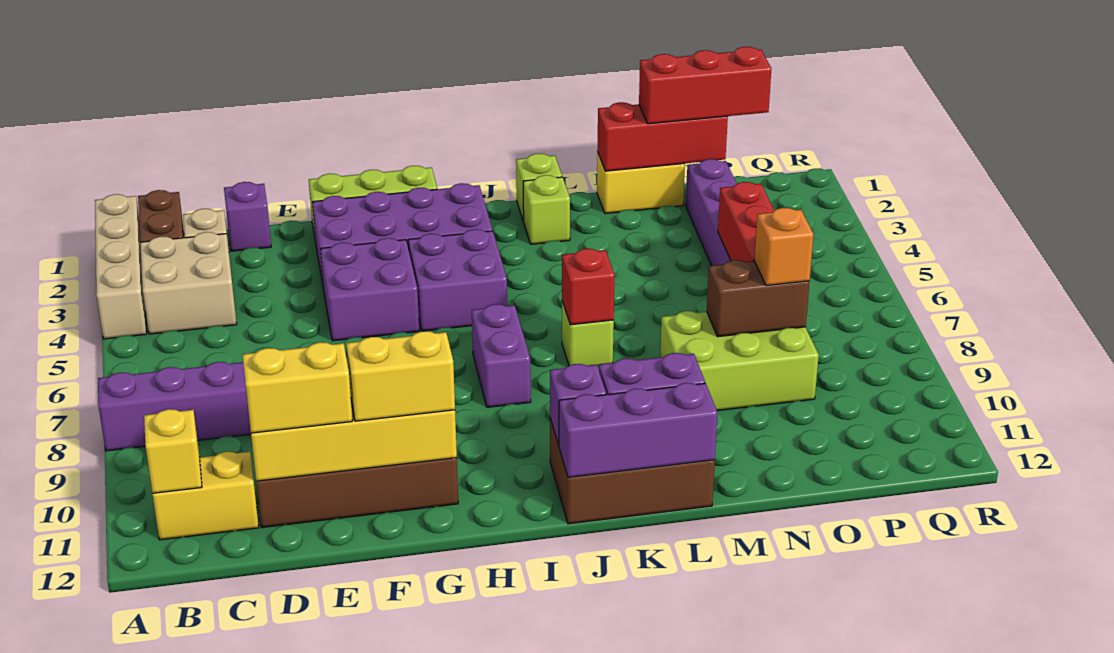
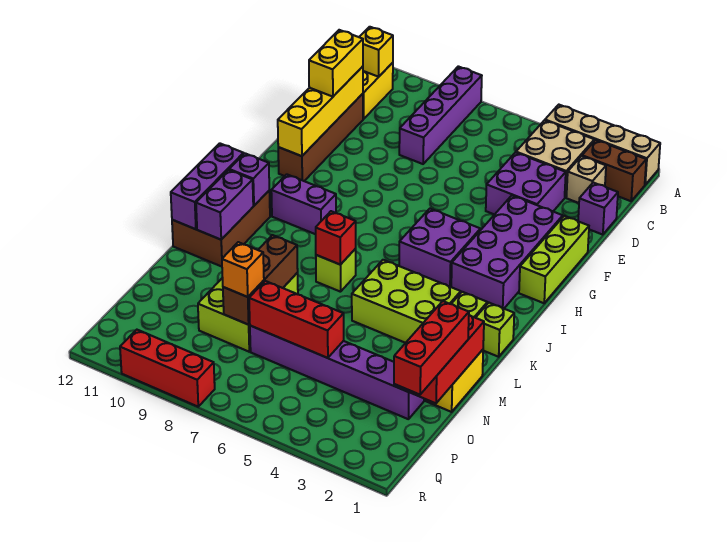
purple 2x2 brick [320,238,419,341] -> purple 2x2 brick moved to [486,152,566,215]
yellow 1x2 brick [346,331,455,421] -> none
purple 1x2 brick [472,304,531,407] -> purple 1x2 brick moved to [271,174,336,234]
none -> lime 2x3 brick [352,260,461,343]
brown 1x2 brick [707,260,809,337] -> brown 1x3 brick [223,235,298,325]
none -> red 1x3 brick [120,330,215,407]

